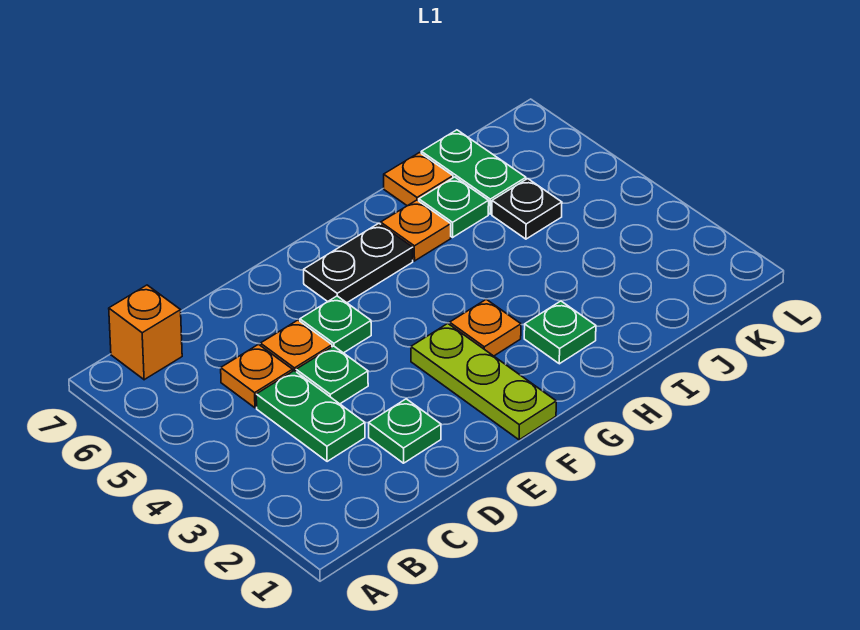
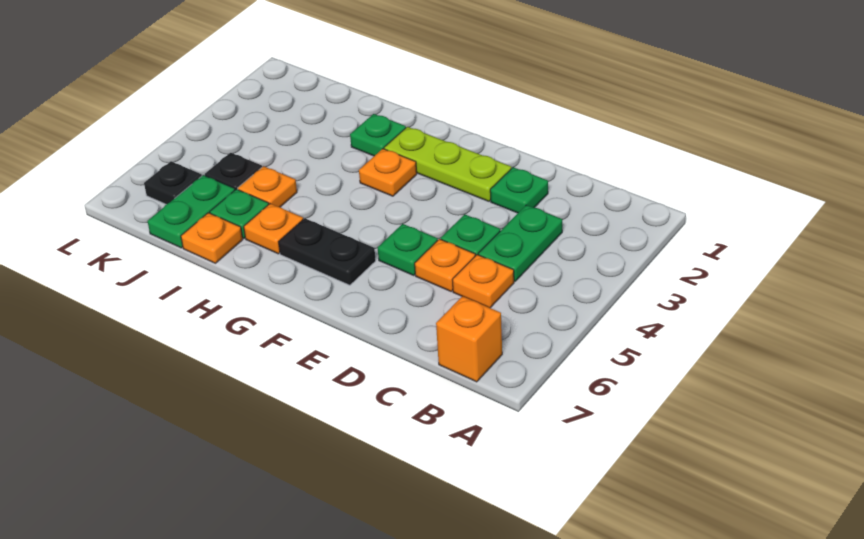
lime 1x3 plate [411,324,556,440] -> lime 1x3 plate turned to [384,127,511,201]
none -> orange 1x1 plate [238,166,297,207]
none -> black 1x1 plate [144,161,202,204]

